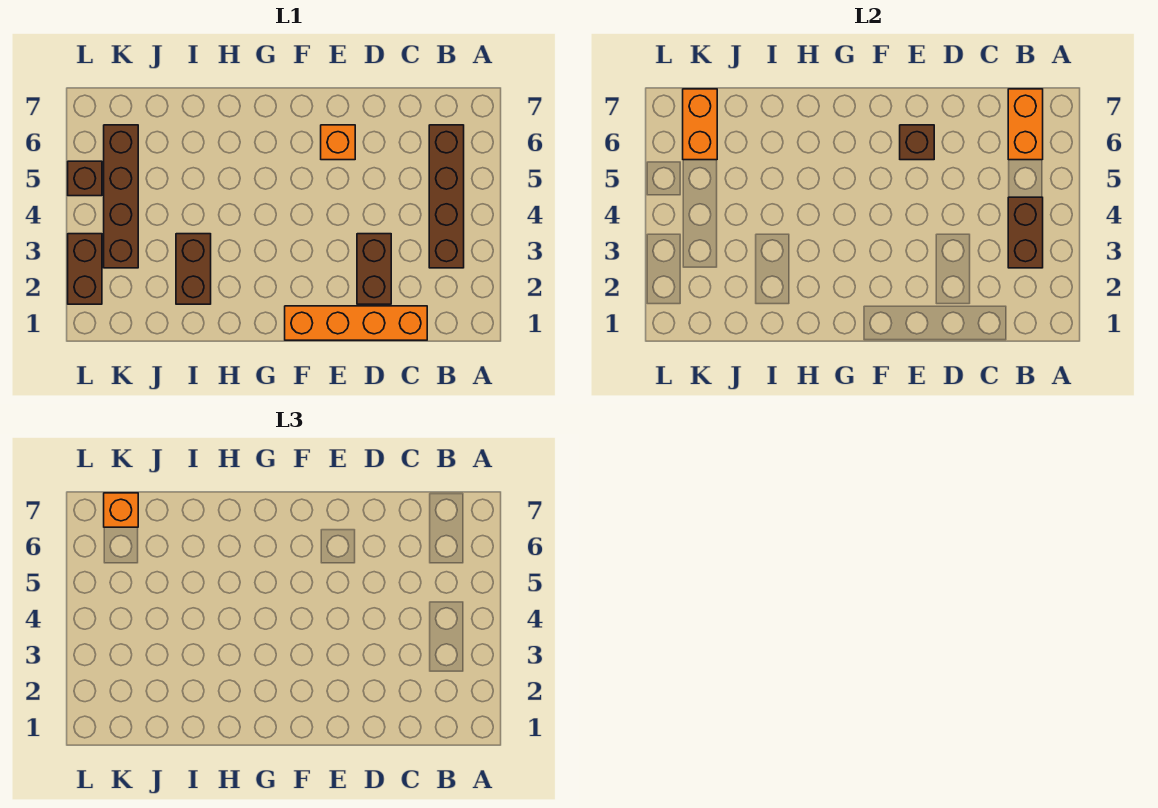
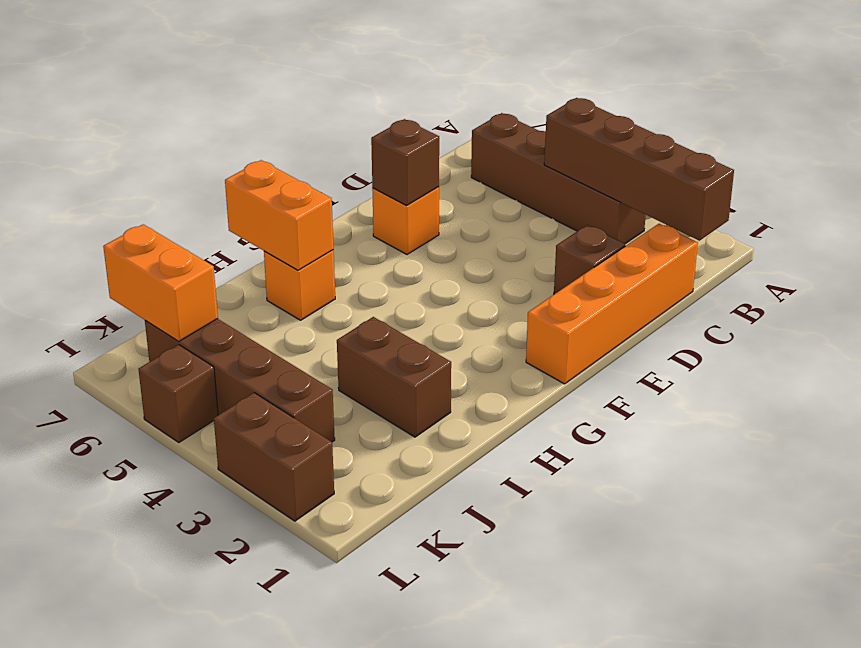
brown 1x2 brick [1008,197,1043,268] -> brown 1x4 brick [544,98,734,241]
orange 1x2 brick [1008,89,1043,160] -> orange 1x2 brick moved to [225,160,334,270]
brown 1x2 brick [357,234,391,304] -> brown 1x1 brick [554,225,625,294]
orange 1x1 brick [104,493,138,527] -> orange 1x1 brick moved to [264,250,335,320]

